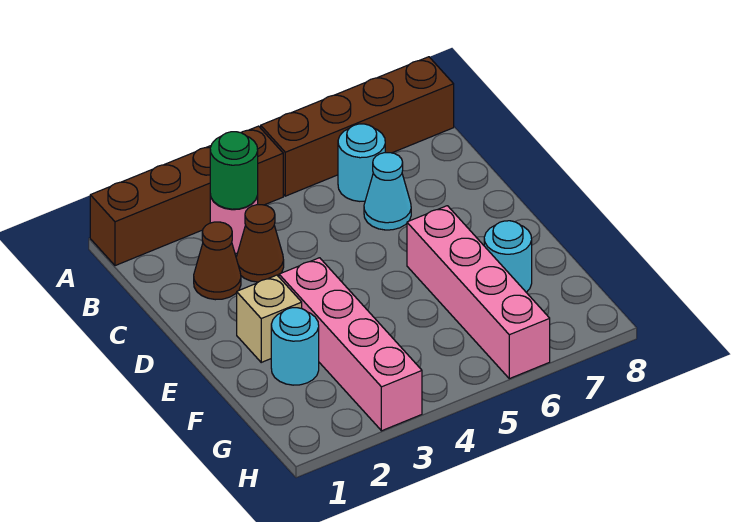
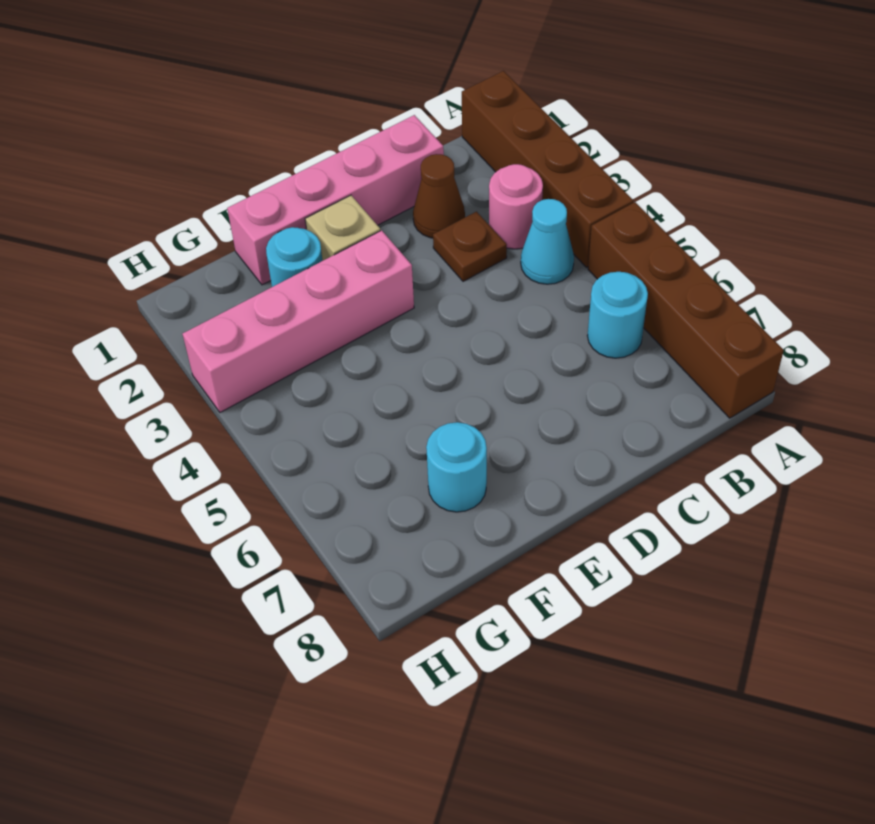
green 1x1 round brick [210,132,258,209] -> none
brown 1x1 cone [236,205,284,282] -> brown 1x1 plate [433,212,507,281]
cyan 1x1 cone [364,153,411,230] -> cyan 1x1 cone moved to [521,199,574,284]
pink 1x4 brick [407,206,550,379] -> pink 1x4 brick moved to [227,115,444,285]

